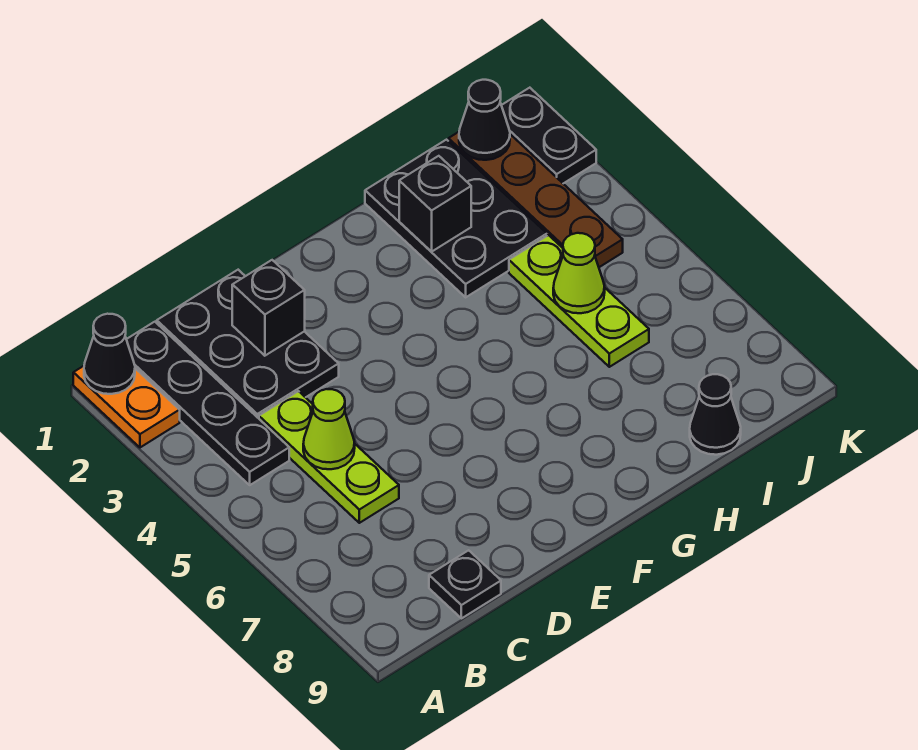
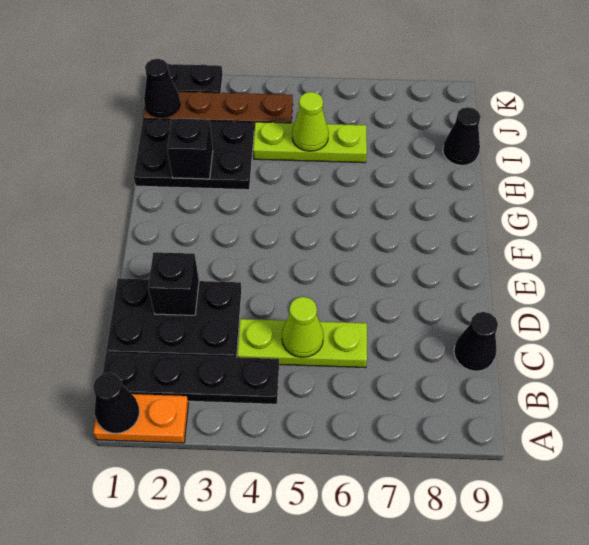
black 1x1 plate [429,550,501,618] -> black 1x1 cone [454,312,498,371]

